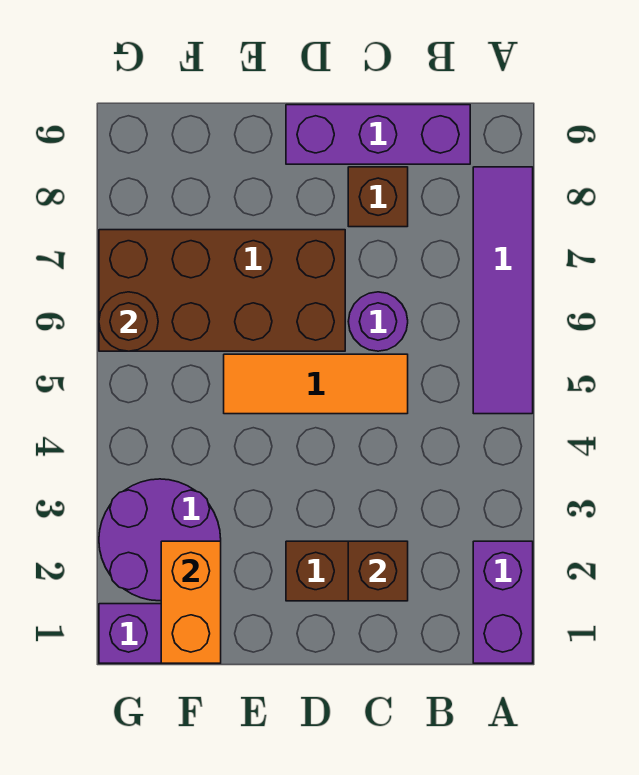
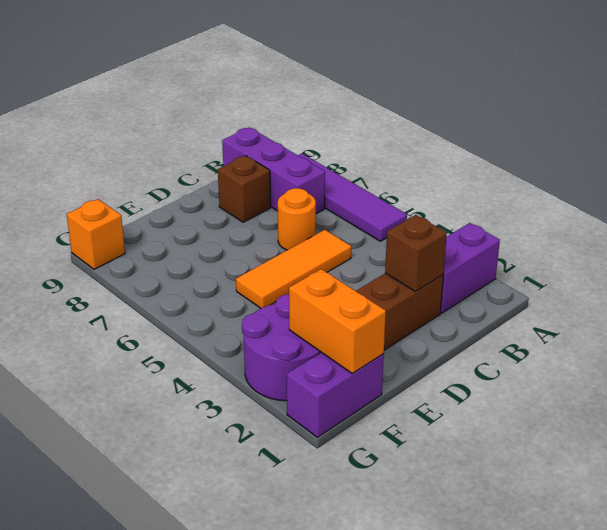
purple 1x2 brick [473,541,533,663] -> purple 1x2 brick turned to [440,223,500,313]
purple 1x3 brick [286,105,470,164] -> purple 1x3 brick turned to [222,127,325,214]
purple 1x1 round brick [348,292,408,351] -> orange 1x1 round brick [278,188,316,250]
brown 2x4 brick [99,230,345,351] -> none
brown 1x1 round brick [99,292,158,351] -> none
none -> orange 1x1 brick [67,199,125,269]

